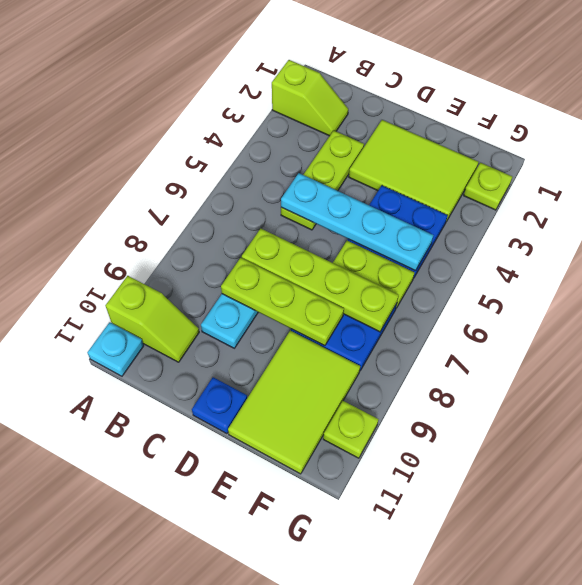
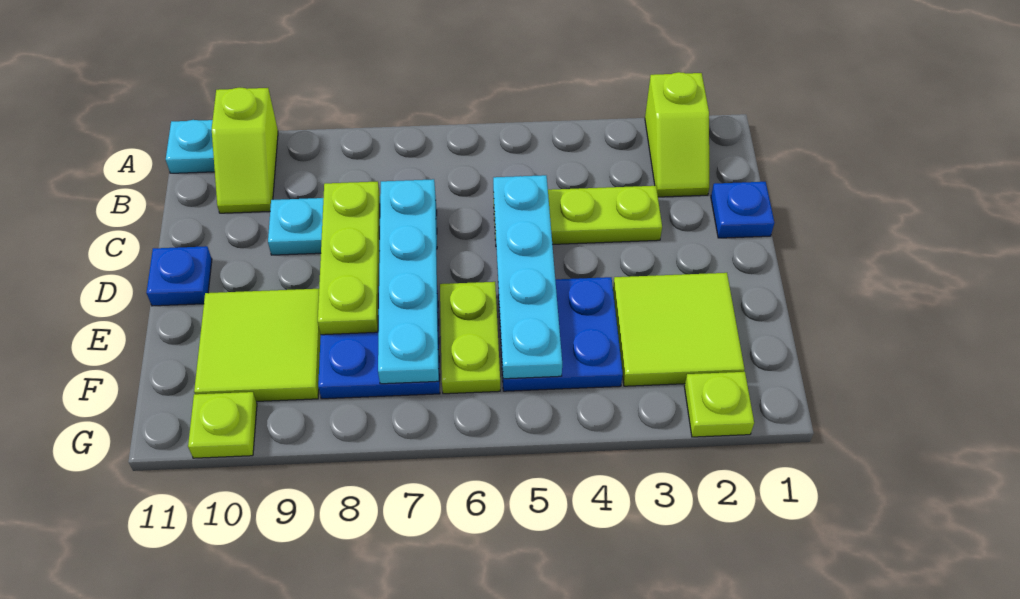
none -> blue 1x1 plate [711,182,774,238]
lime 1x4 plate [242,229,399,332] -> cyan 1x4 plate [378,179,439,384]
lime 2x3 tile [349,120,478,222] -> lime 2x2 tile [613,273,744,386]
lime 2x3 tile [228,331,360,474] -> lime 2x2 tile [194,289,321,401]

